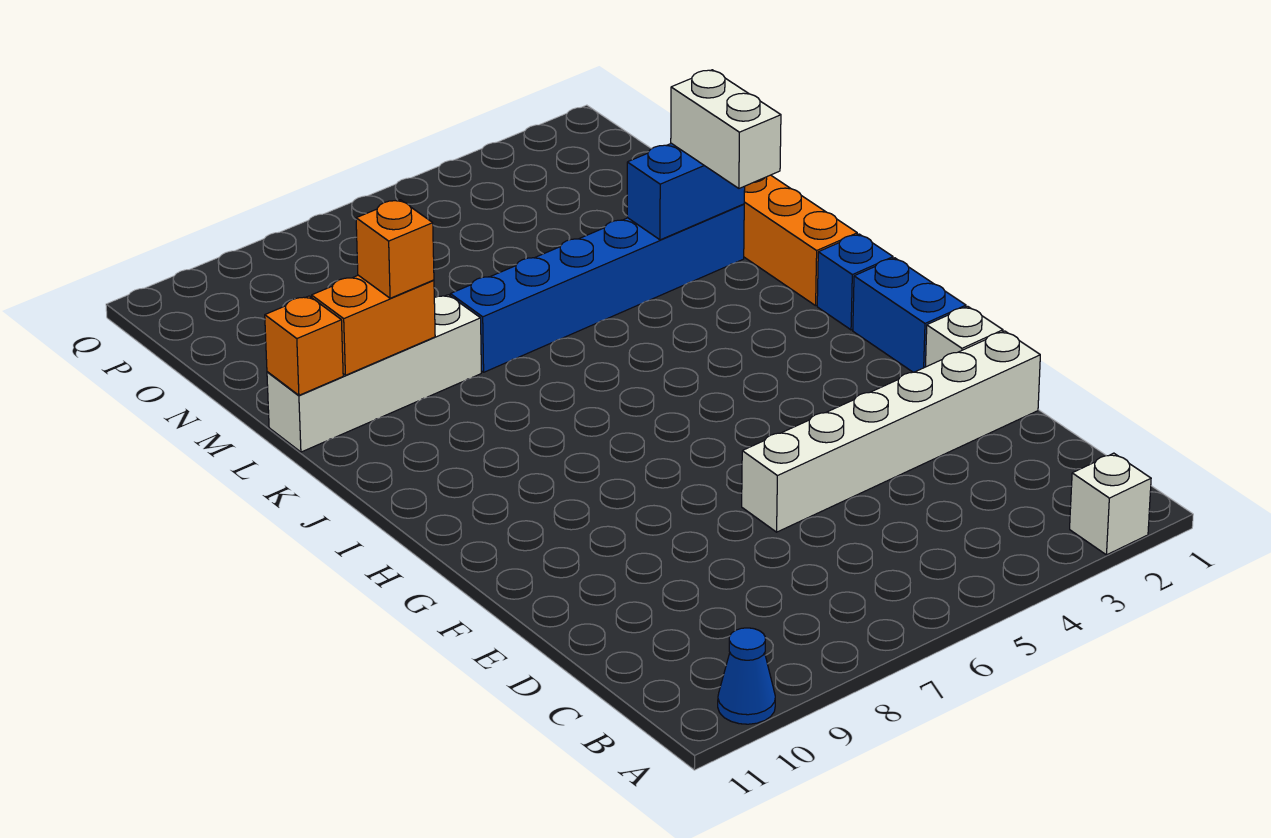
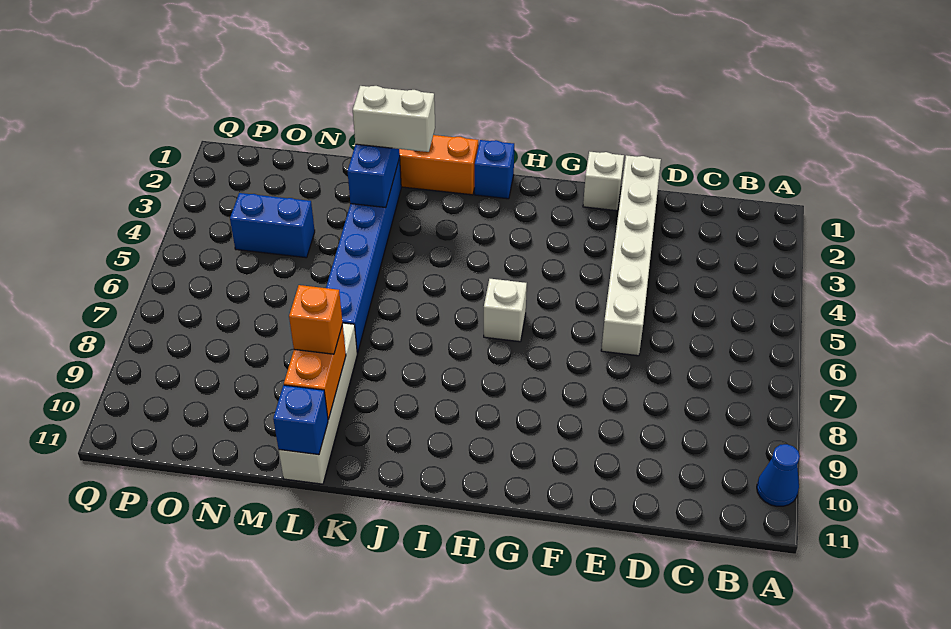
white 1x1 brick [1070,453,1151,555] -> white 1x1 brick moved to [484,279,527,342]
blue 1x2 brick [853,258,966,372] -> blue 1x2 brick moved to [230,193,315,258]
orange 1x1 brick [265,296,343,395] -> blue 1x1 brick [273,385,328,455]

